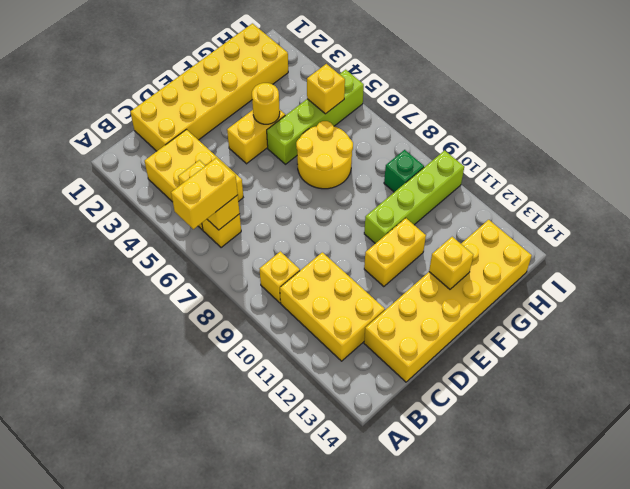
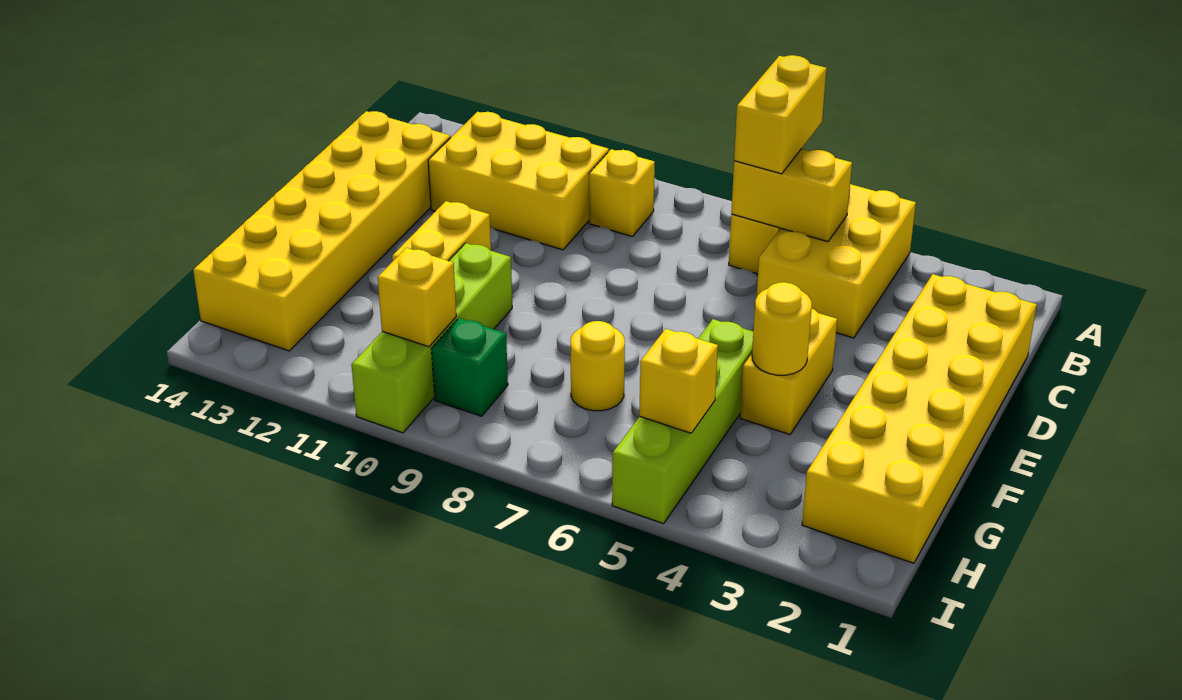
yellow 2x3 brick [145,130,243,230] -> yellow 2x3 brick turned to [757,184,916,338]
yellow 2x2 round brick [296,121,353,189] -> yellow 1x1 round brick [571,321,625,411]
yellow 1x1 brick [429,237,473,289] -> yellow 1x1 brick moved to [378,248,456,347]

